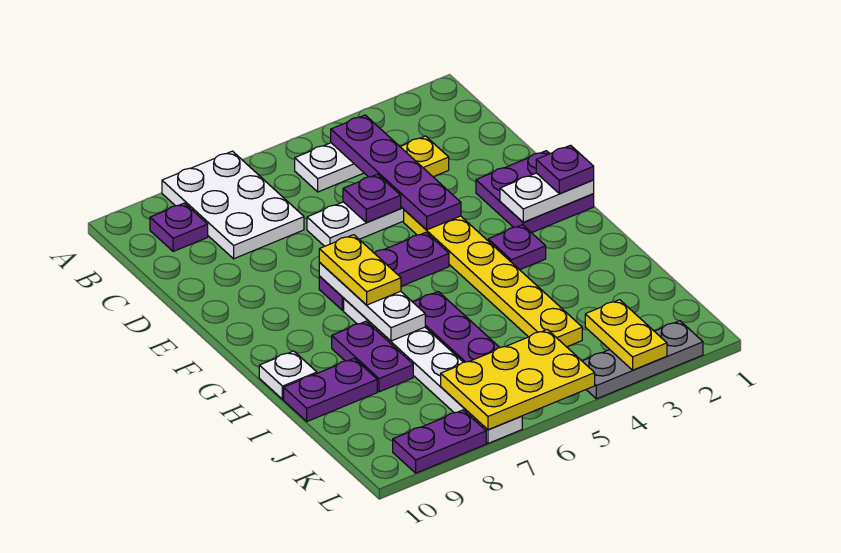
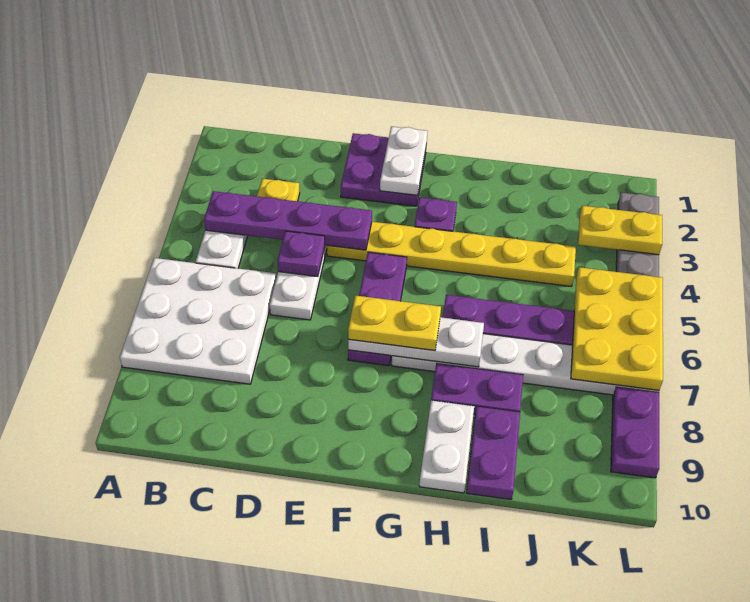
white 2x3 plate [162,151,304,259] -> white 3x3 plate [120,258,276,384]
purple 1x1 plate [150,203,208,251] -> none
purple 1x1 plate [536,145,594,194] -> none
white 1x1 plate [259,351,317,399] -> white 1x2 plate [419,400,474,493]

